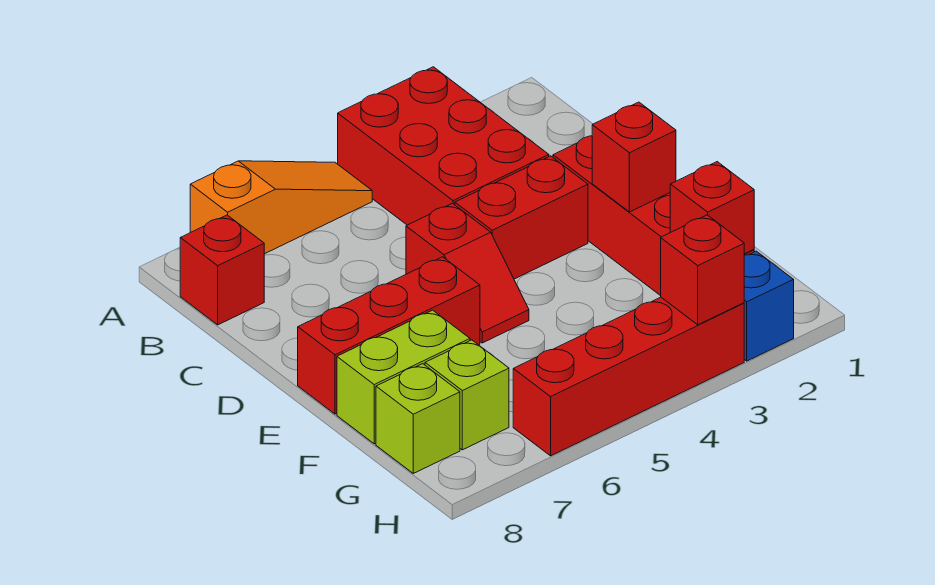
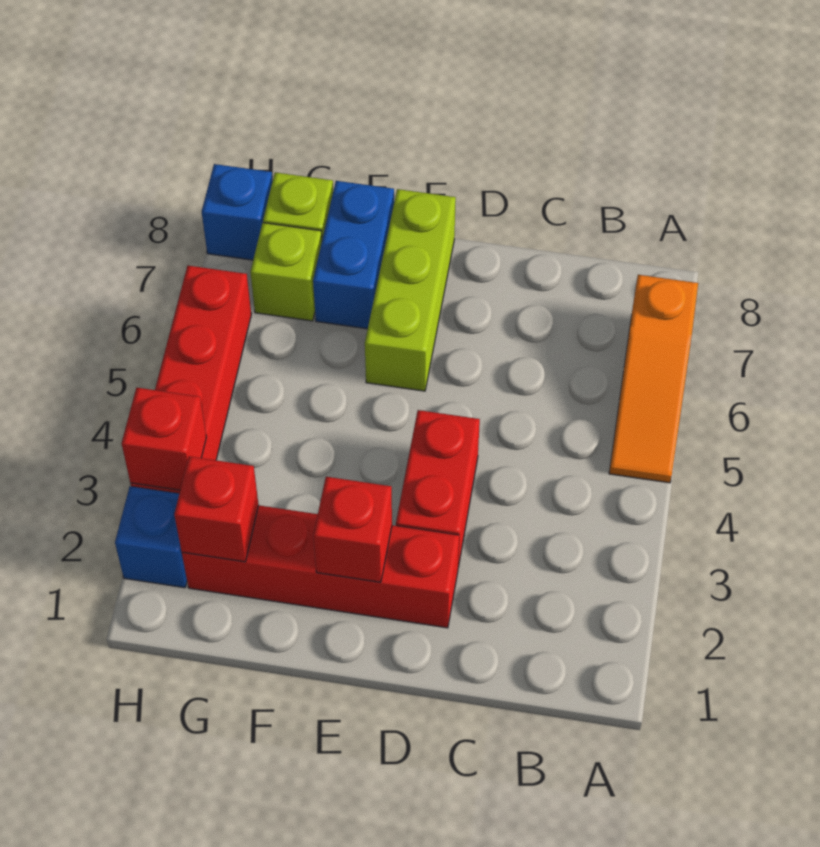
red 2x3 brick [338,67,549,225] -> none
red 1x1 brick [180,215,264,325] -> none
red 1x2 slope [406,203,529,343] -> none
red 1x3 brick [298,257,480,414] -> lime 1x3 brick [365,189,456,391]
lime 1x2 brick [337,310,470,444] -> blue 1x2 brick [313,181,394,329]
none -> blue 1x1 brick [202,164,273,260]

